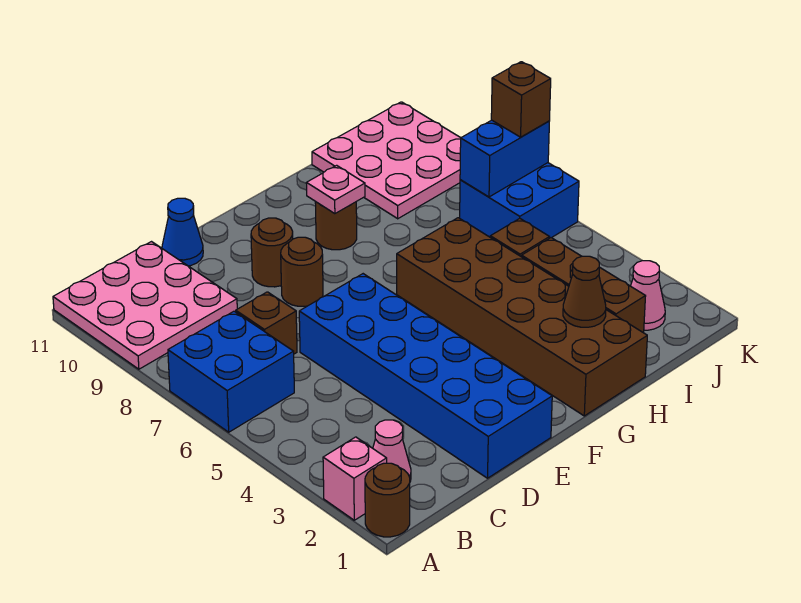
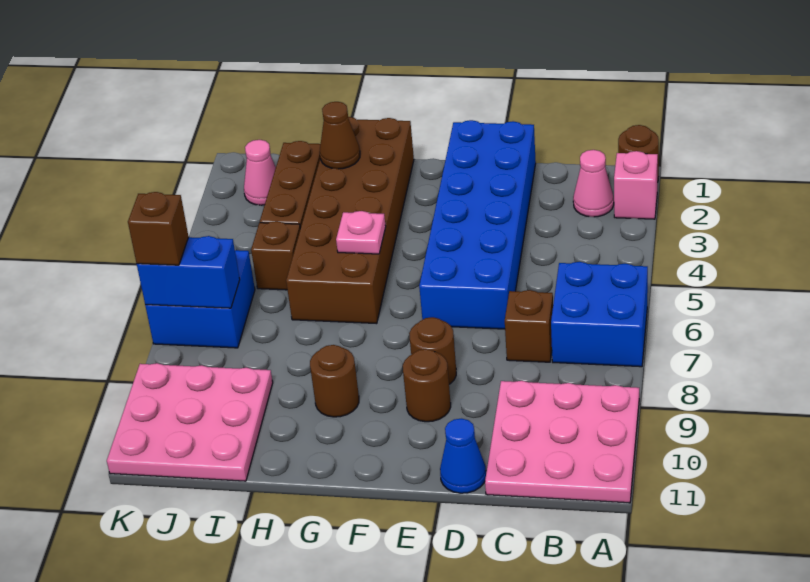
pink 1x1 plate [306,165,365,214] -> pink 1x1 plate moved to [336,211,386,254]

